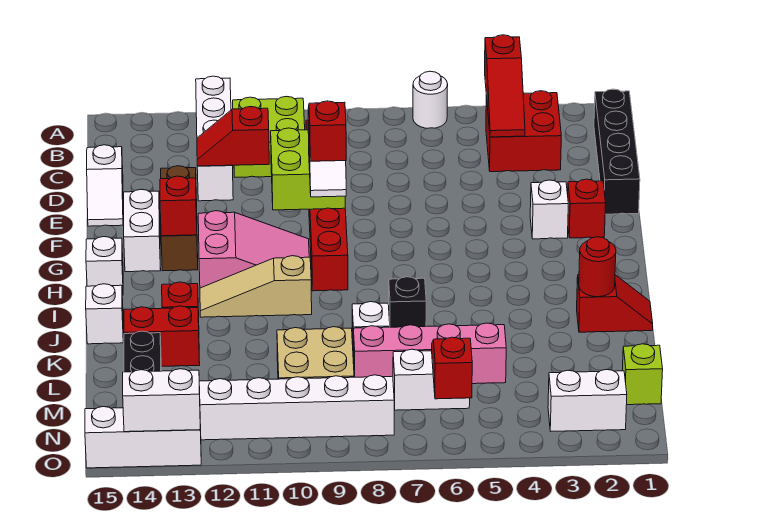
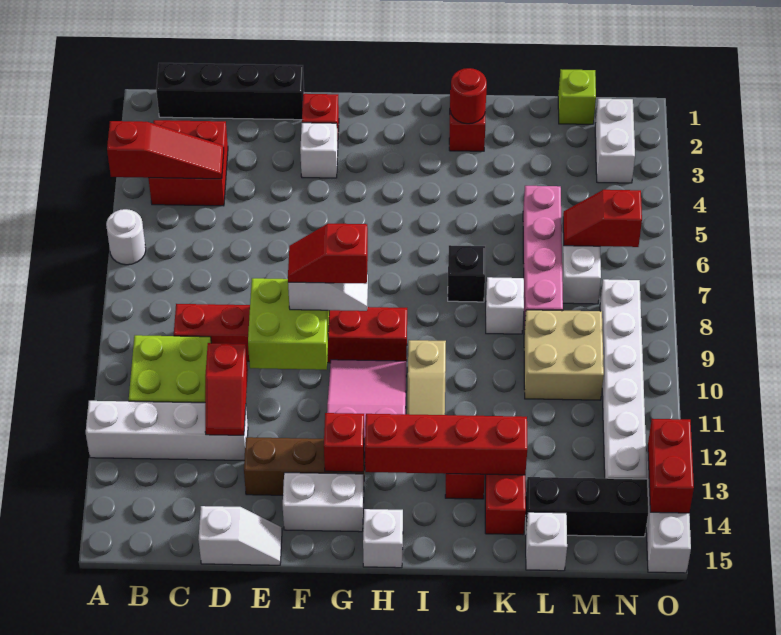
none -> red 1x4 brick [365,414,527,475]
white 1x1 brick [86,284,123,344] -> white 1x1 brick moved to [526,512,567,571]
white 1x2 brick [123,369,200,432] -> red 1x2 brick [648,419,694,513]

